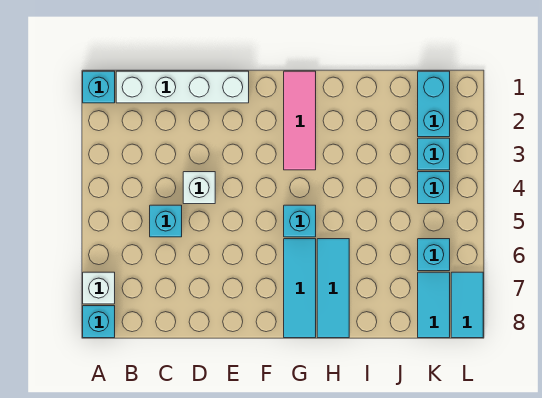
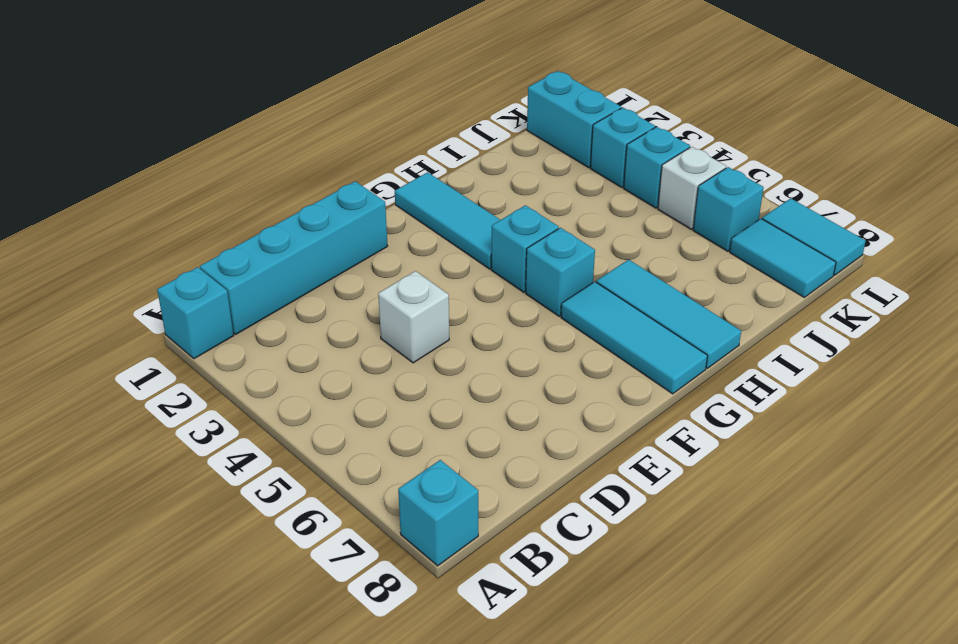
white 1x1 brick [83,272,115,304] -> white 1x1 brick moved to [658,147,726,229]
white 1x4 brick [116,71,249,103] -> cyan 1x4 brick [200,181,387,334]
cyan 1x1 brick [150,205,182,237] -> cyan 1x1 brick moved to [491,205,559,292]
pink 1x3 tile [284,71,316,170] -> cyan 1x3 tile [395,172,500,269]

